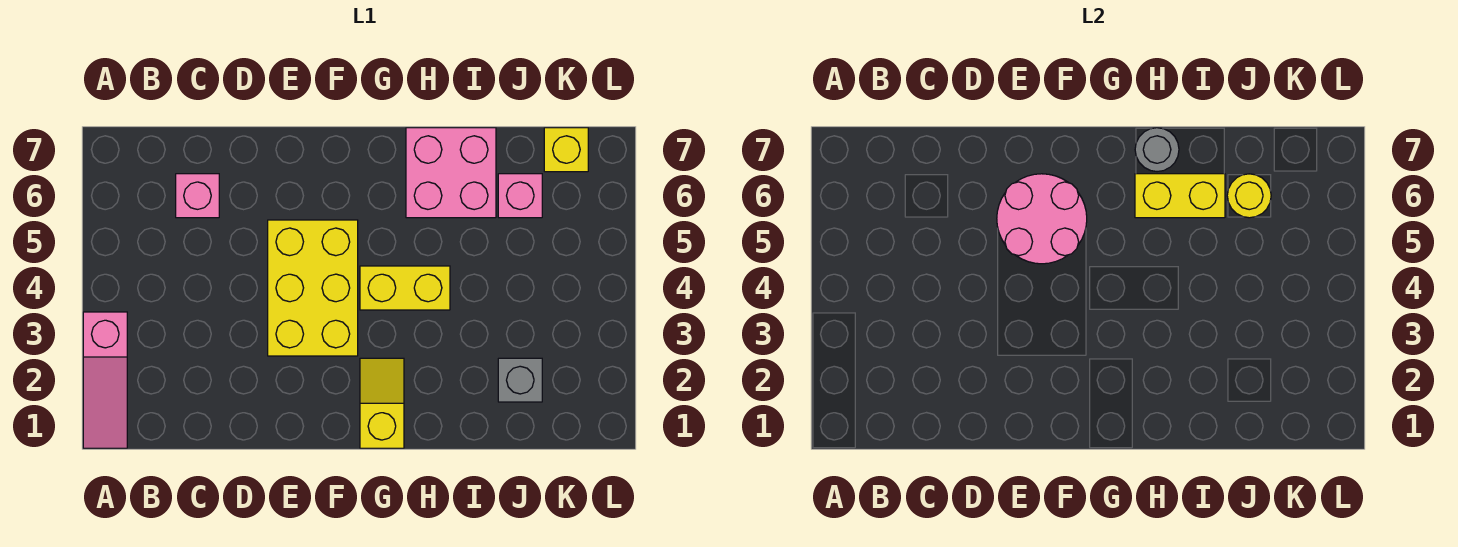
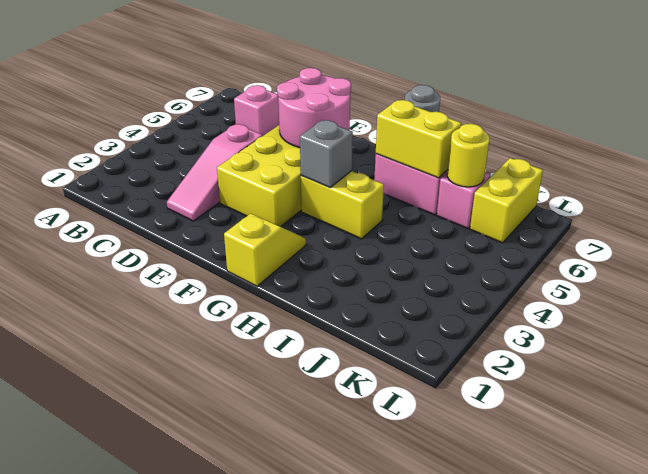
pink 1x3 slope [83,312,127,448] -> pink 1x3 slope moved to [167,124,263,221]
grey 1x1 brick [498,358,542,402] -> grey 1x1 brick moved to [300,120,353,187]
yellow 1x1 brick [544,128,588,172] -> yellow 1x2 brick [470,158,543,243]

